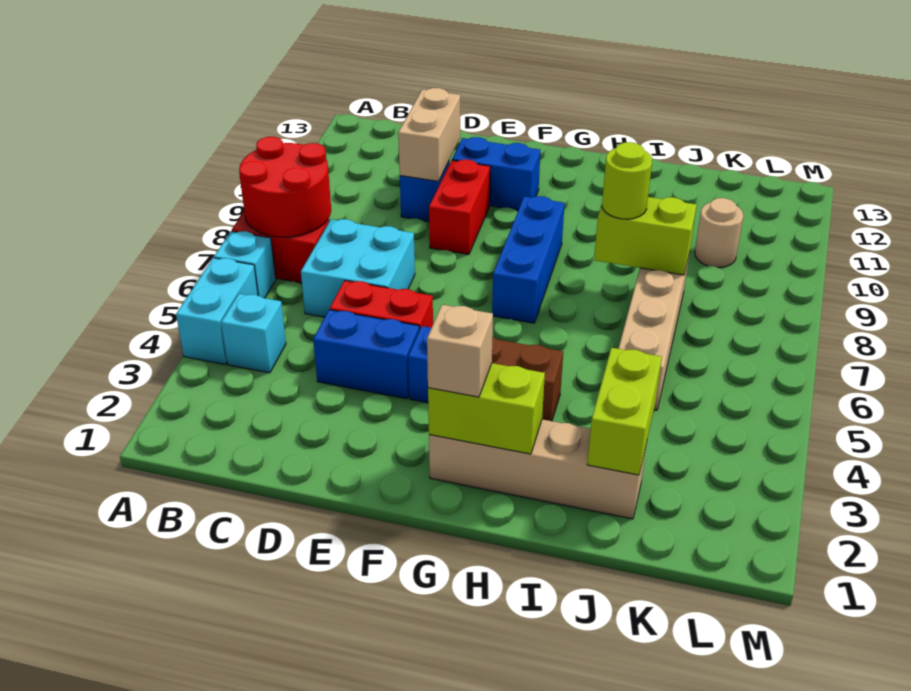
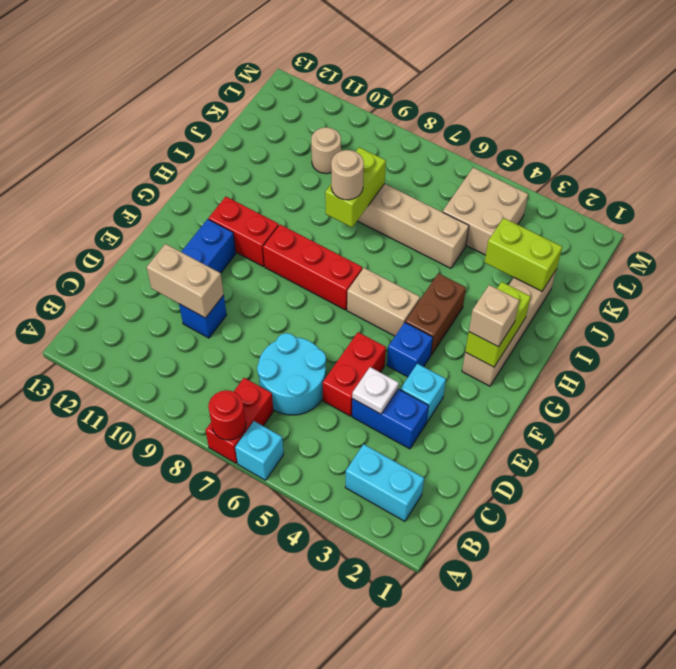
cyan 1x2 brick [176,258,258,364] -> cyan 1x2 brick moved to [345,444,424,521]
red 2x2 round brick [239,137,331,237] -> red 1x1 round brick [208,390,246,440]
cyan 1x1 brick [221,294,286,373] -> cyan 1x1 brick moved to [400,364,446,422]
cyan 2x2 brick [301,219,415,317] -> cyan 2x2 round brick [257,333,326,415]
blue 1x2 brick [313,310,419,399] -> blue 1x2 brick turned to [352,389,429,449]
none -> white 1x1 plate [352,367,399,414]
red 1x2 brick [429,160,490,254] -> red 1x2 brick moved to [208,197,279,266]
none -> tan 1x2 brick [347,268,420,336]
blue 1x3 brick [492,196,565,323] -> red 1x3 brick [263,225,362,310]
lime 1x1 round brick [602,142,652,219] -> tan 1x1 round brick [331,150,364,200]
none -> tan 2x2 brick [443,168,528,255]

